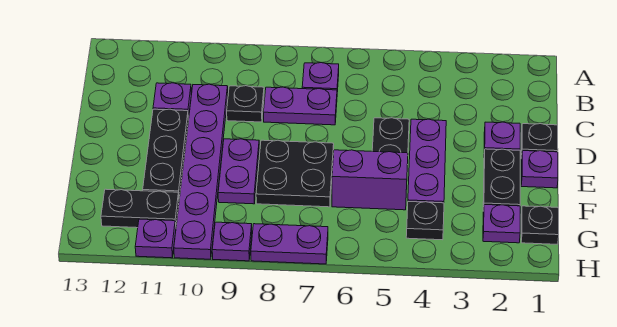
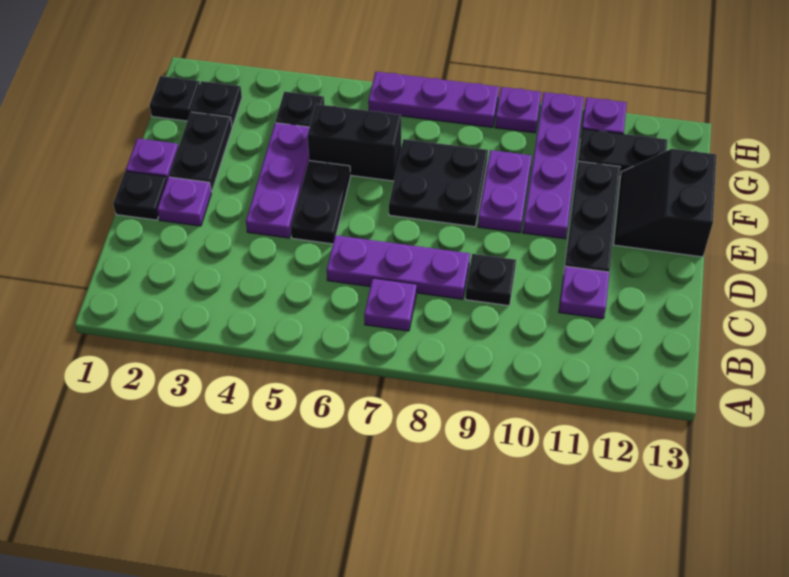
purple 1x2 plate [263,87,337,125] -> purple 1x3 plate [327,235,470,299]
purple 1x6 plate [174,84,228,259] -> purple 1x4 plate [523,92,584,239]
none -> black 2x2 slope [614,149,716,257]
purple 1x2 brick [332,150,408,210] -> black 1x2 brick [307,104,401,181]
purple 1x1 plate [483,205,520,243] -> black 1x1 plate [191,81,242,127]
purple 1x2 plate [251,224,328,264] -> purple 1x3 plate [368,72,499,127]

